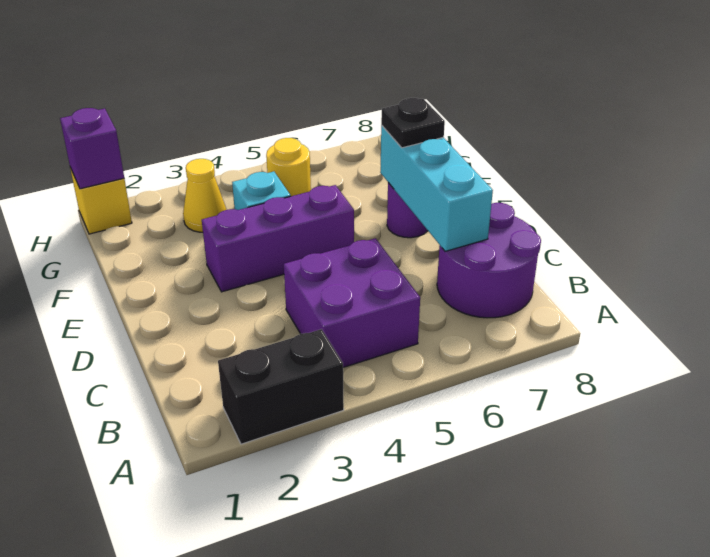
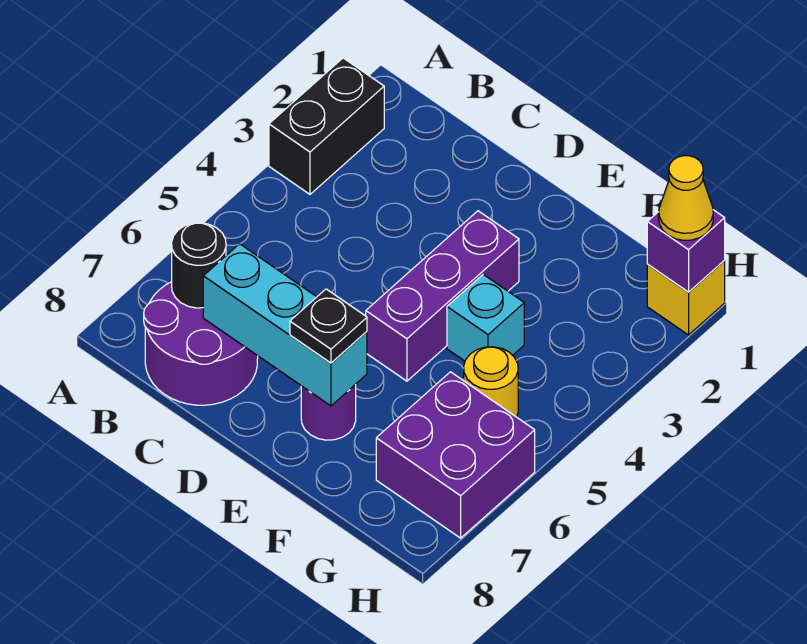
purple 2x2 brick [284,238,420,367] -> purple 2x2 brick moved to [376,372,535,538]
none -> black 1x1 round brick [172,223,226,308]
yellow 1x1 cone [183,159,226,232] -> yellow 1x1 cone moved to [659,156,713,240]

